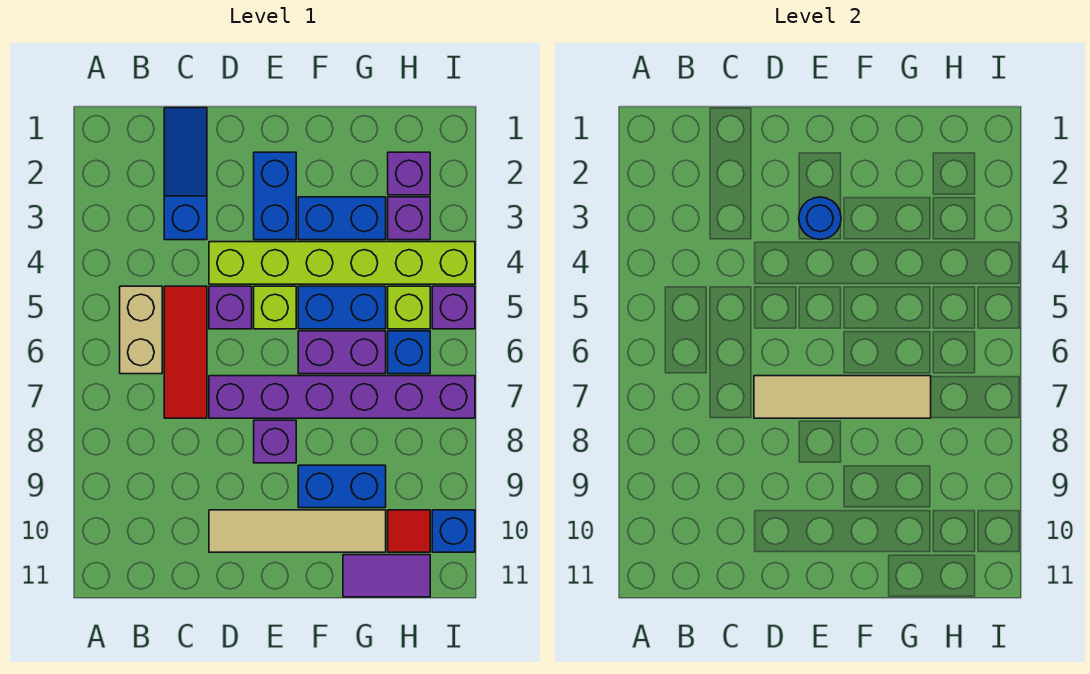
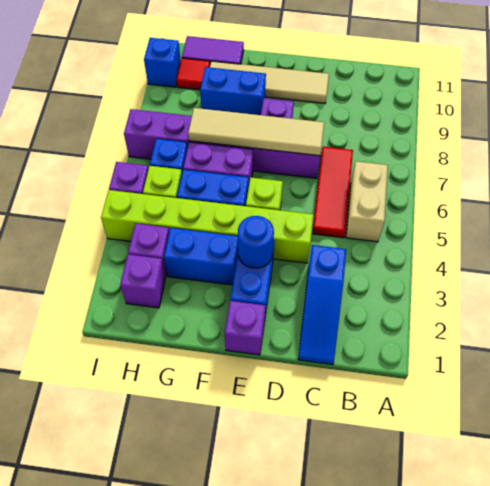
purple 1x1 brick [209,286,252,329] -> purple 1x1 brick moved to [225,301,265,355]

